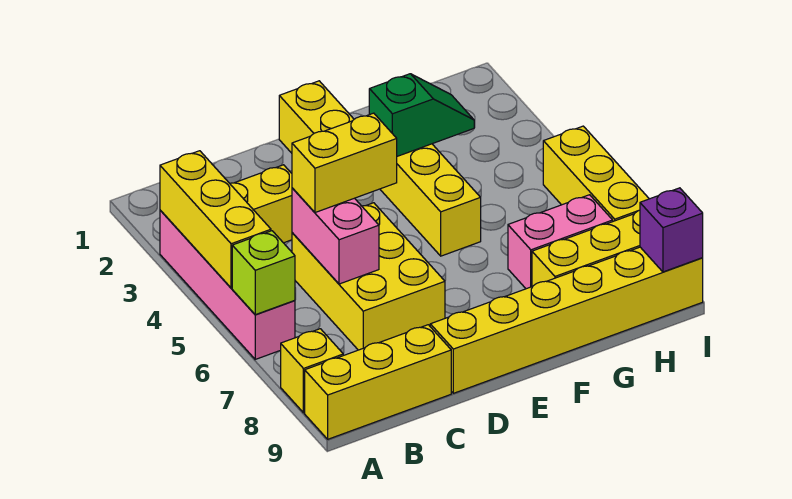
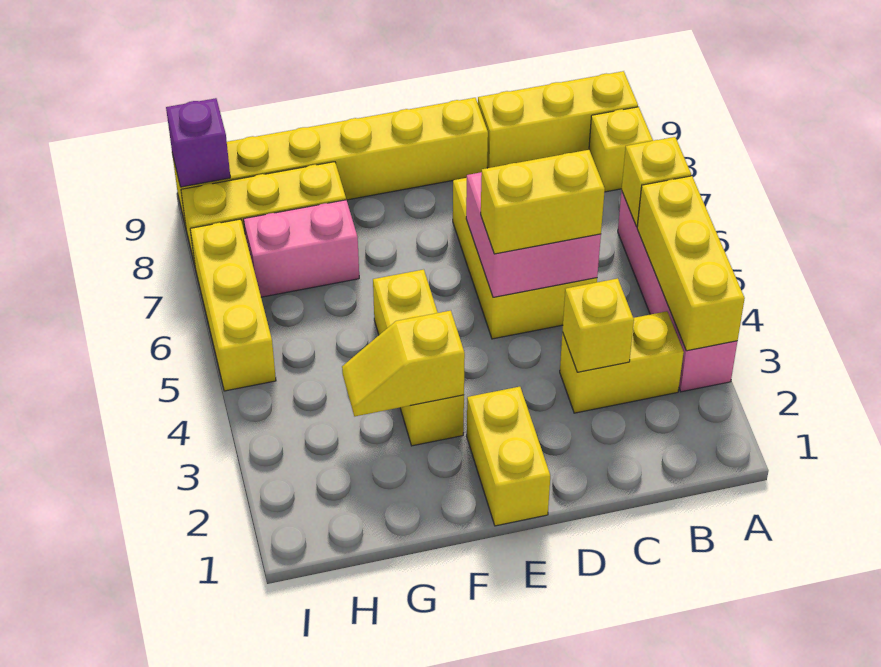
lime 1x1 brick [232,231,295,315] -> yellow 1x1 brick [622,137,691,226]
none -> yellow 1x1 brick [563,278,634,372]
pink 1x2 brick [292,188,379,284] -> pink 2x2 brick [466,172,601,297]
green 1x2 slope [369,74,474,156] -> yellow 1x2 slope [342,311,465,416]

